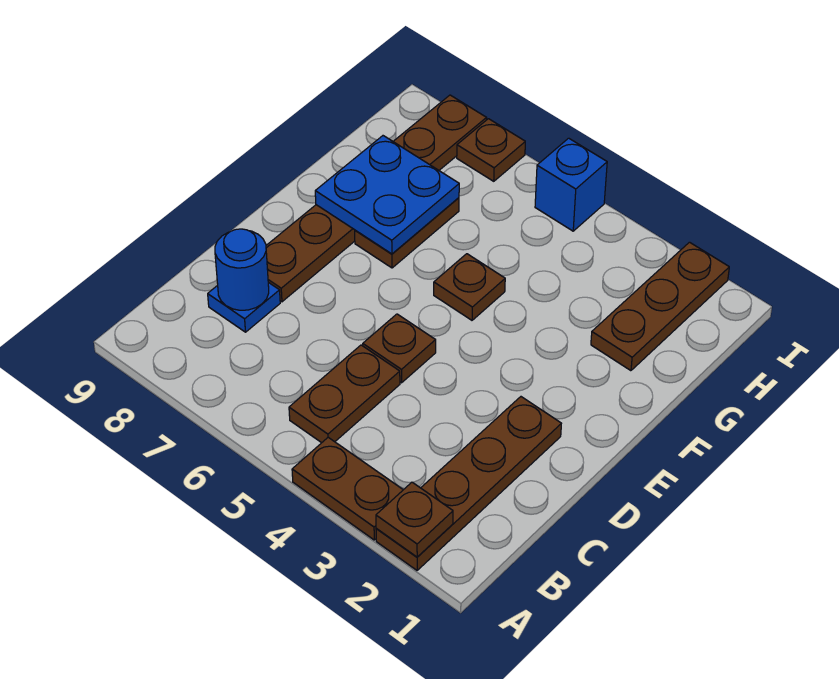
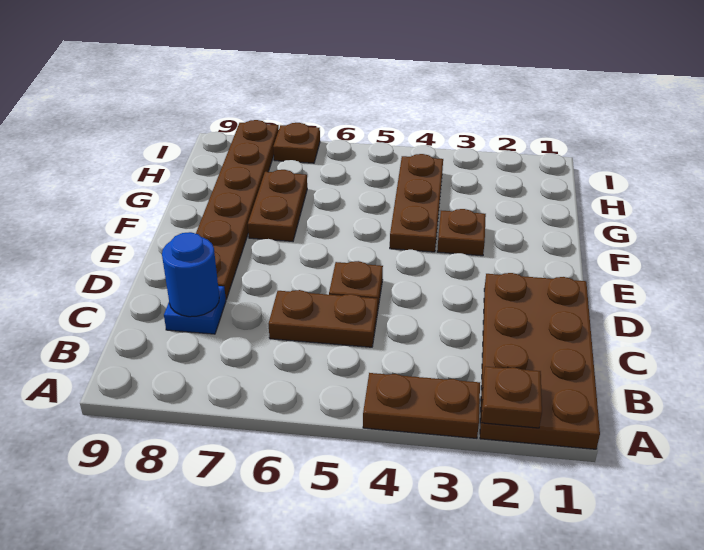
brown 1x4 plate [376,397,561,570] -> brown 2x4 plate [480,273,600,449]
brown 1x2 plate [289,345,400,443] -> brown 1x2 plate turned to [269,290,378,347]
brown 1x1 plate [434,254,505,320] -> brown 1x1 plate moved to [437,209,486,256]
blue 2x2 plate [315,136,459,254] -> none
brown 1x3 plate [591,242,729,371] -> brown 1x3 plate moved to [390,154,443,252]
blue 1x1 brick [535,138,607,231] -> none

